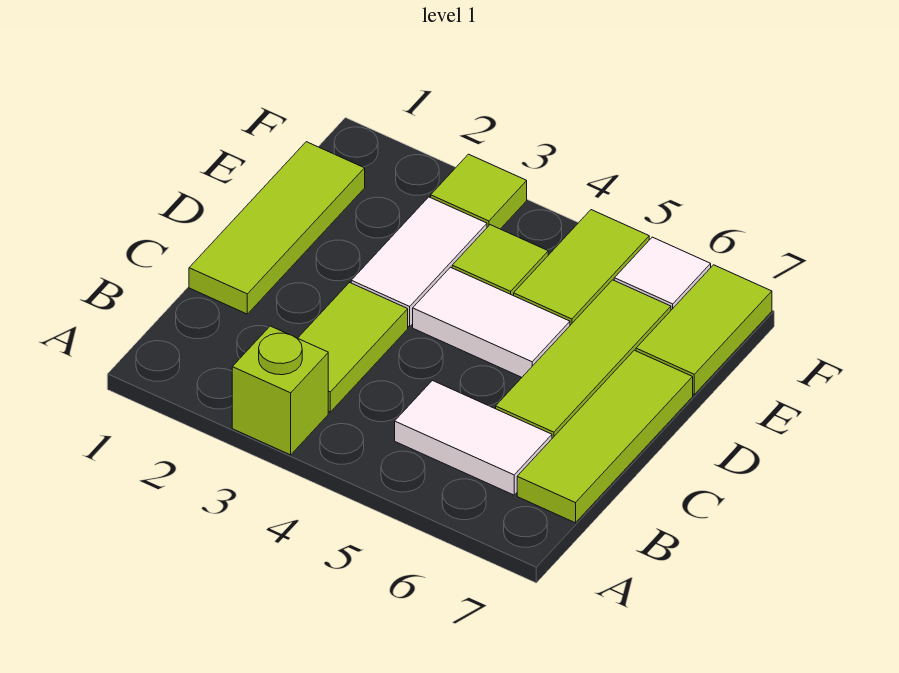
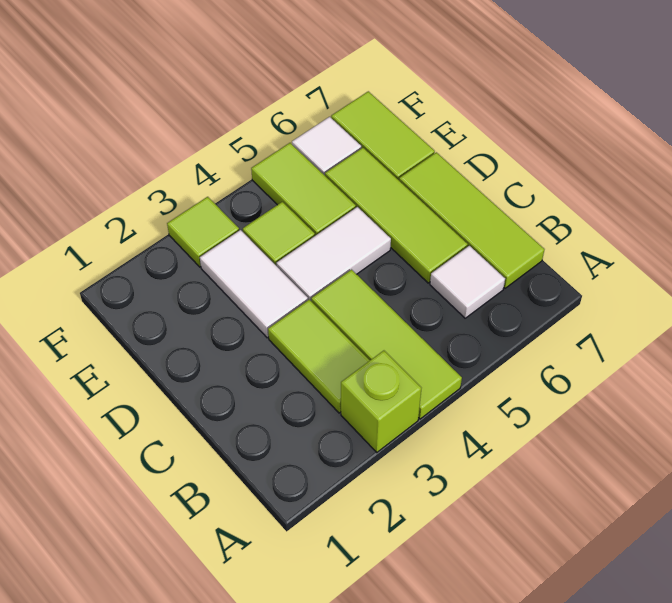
white 1x2 tile [395,381,552,495] -> white 1x1 tile [430,246,505,318]
lime 1x3 tile [189,142,365,314] -> lime 1x3 tile moved to [311,270,462,419]

